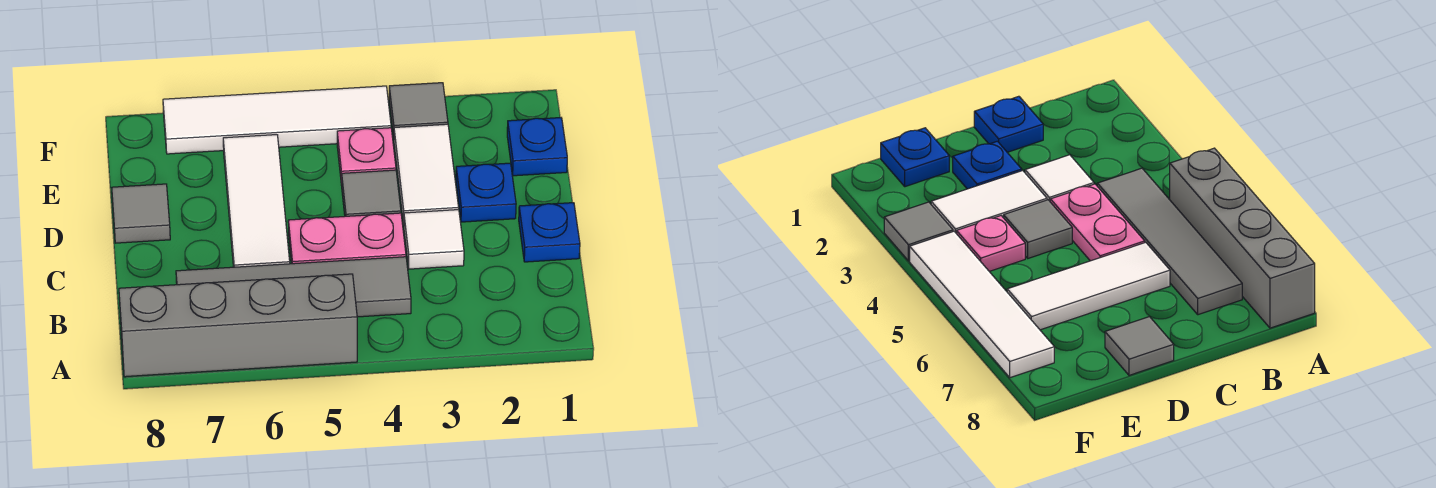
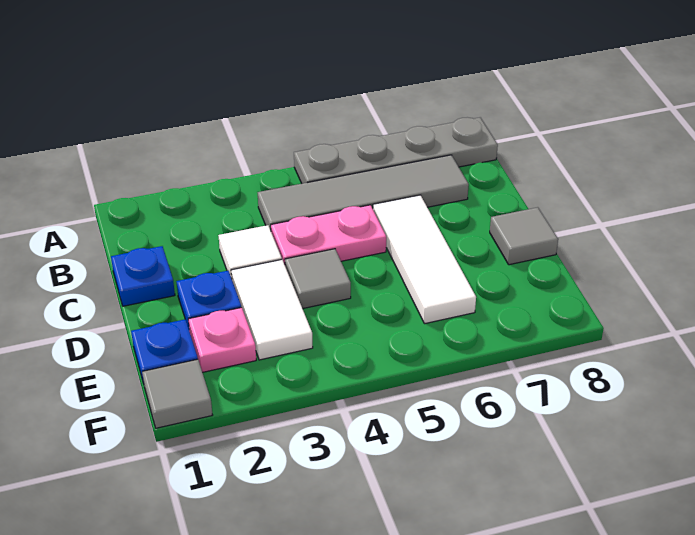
grey 1x4 brick [119,274,357,377] -> grey 1x4 plate [294,117,498,183]
pink 1x1 plate [337,128,396,185] -> pink 1x1 plate moved to [188,307,256,372]
grey 1x1 tile [389,83,448,138] -> grey 1x1 tile moved to [142,359,212,428]
white 1x4 tile [163,86,391,154] -> none

